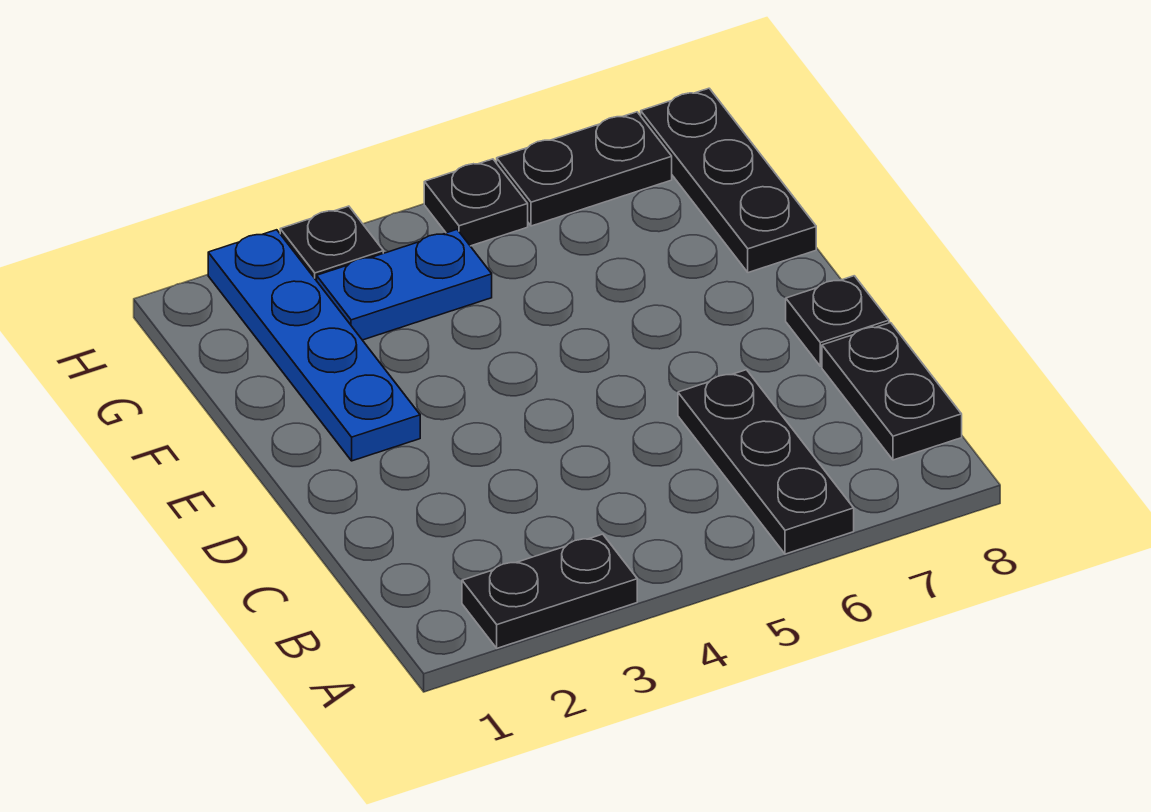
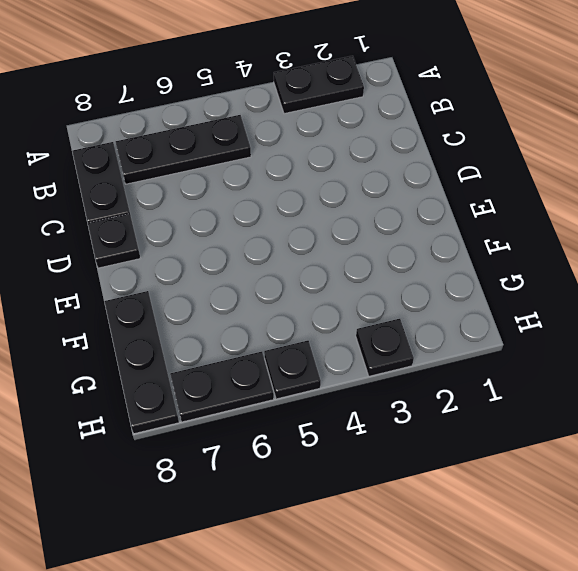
black 1x3 plate [678,370,854,554] -> black 1x3 plate turned to [116,115,251,184]
blue 1x4 plate [208,230,420,461] -> none
blue 1x2 plate [317,230,492,340] -> none

